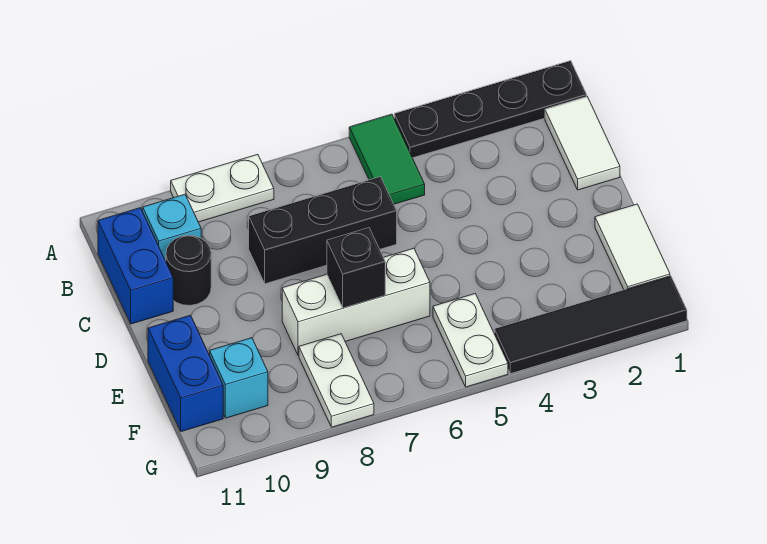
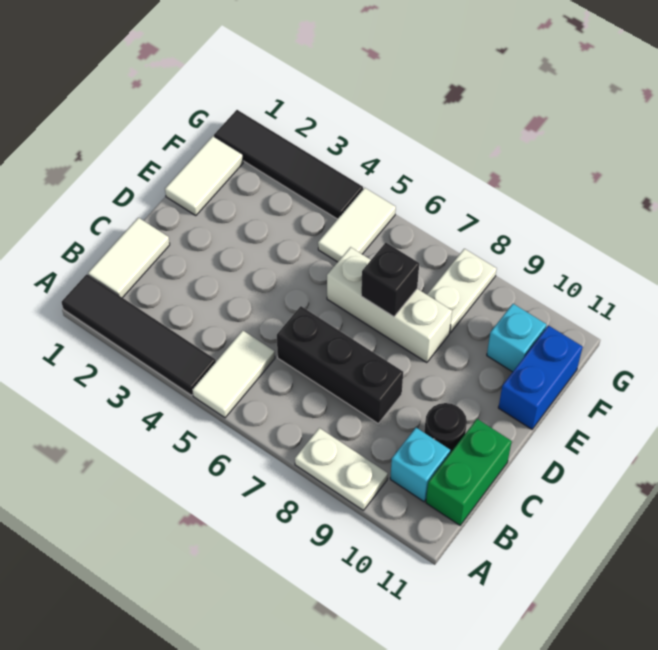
black 1x4 plate [394,61,587,158] -> black 1x4 tile [62,274,216,395]
green 1x2 tile [349,114,425,204] -> white 1x2 tile [192,330,275,418]
blue 1x2 brick [98,208,173,324] -> green 1x2 brick [426,419,512,525]
white 1x2 plate [433,294,508,387] -> white 1x2 tile [318,188,396,262]

